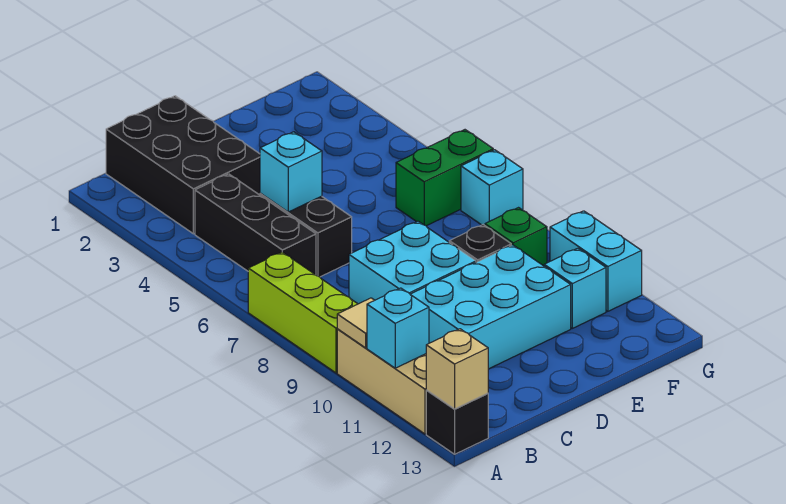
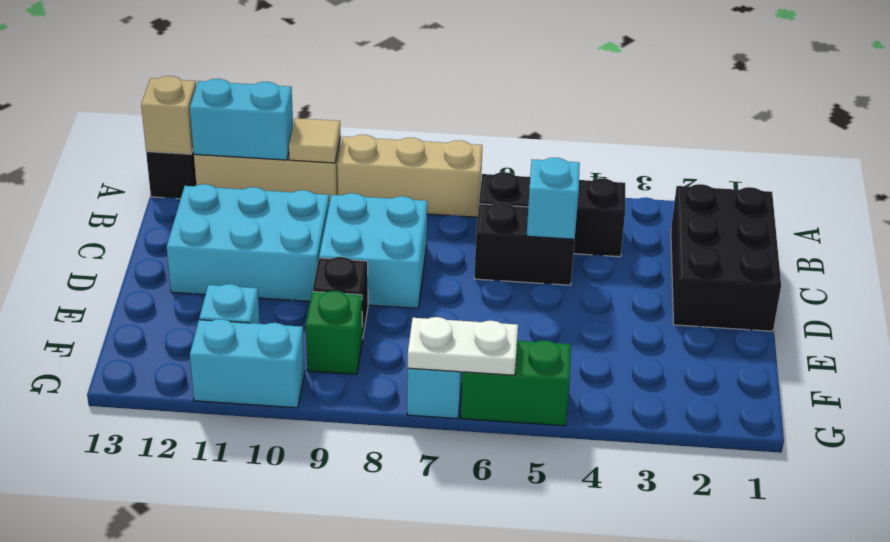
lime 1x3 brick [248,252,357,373] -> tan 1x3 brick [337,135,482,217]
cyan 1x1 brick [367,288,429,368] -> cyan 1x2 brick [190,79,293,160]
black 2x3 brick [106,96,260,234] -> black 2x3 brick turned to [671,184,781,331]
cyan 2x3 brick [410,245,571,369] -> cyan 2x3 brick turned to [167,184,329,301]
green 1x2 brick [396,130,493,226] -> green 1x2 brick turned to [461,340,571,426]
none -> white 1x2 plate [408,317,518,375]

